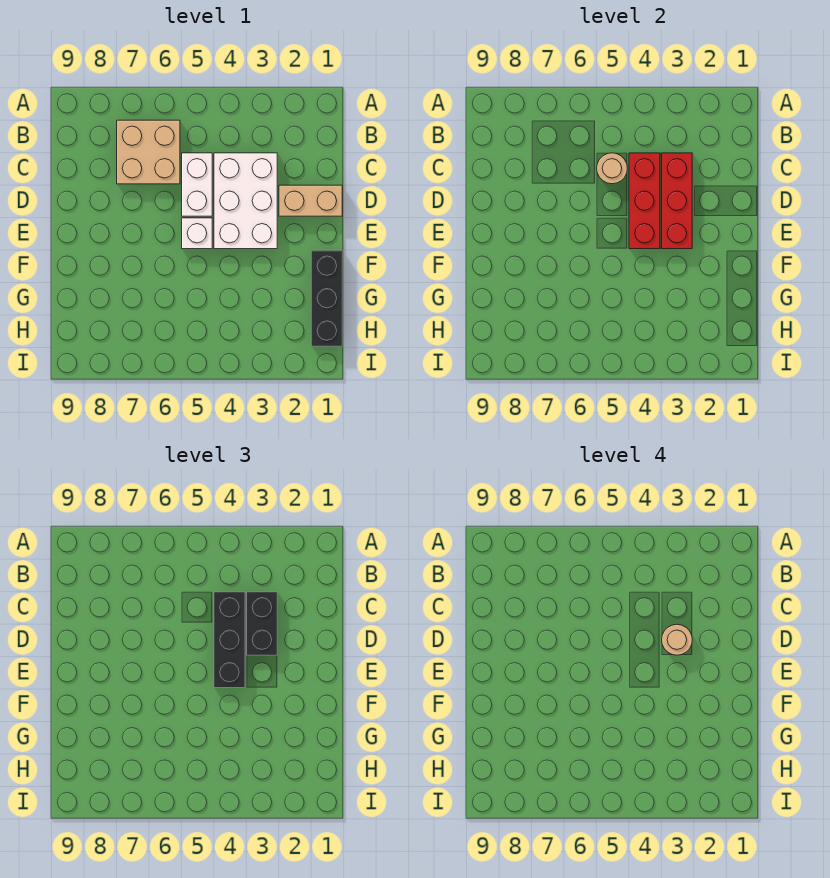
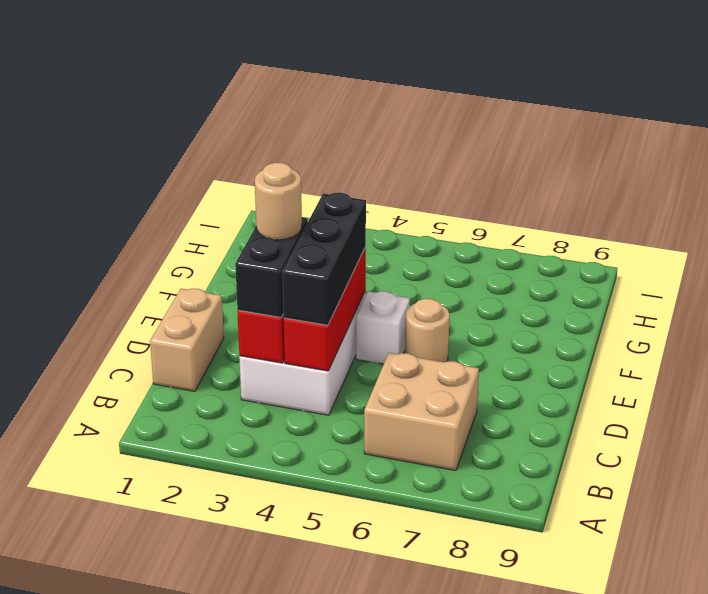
white 1x2 brick [182,153,212,216] -> none
tan 1x1 round brick [597,153,627,184] -> tan 1x1 round brick moved to [405,299,450,362]
tan 1x2 brick [279,185,342,216] -> tan 1x2 brick turned to [150,289,224,391]
black 1x3 brick [311,250,342,346] -> none

